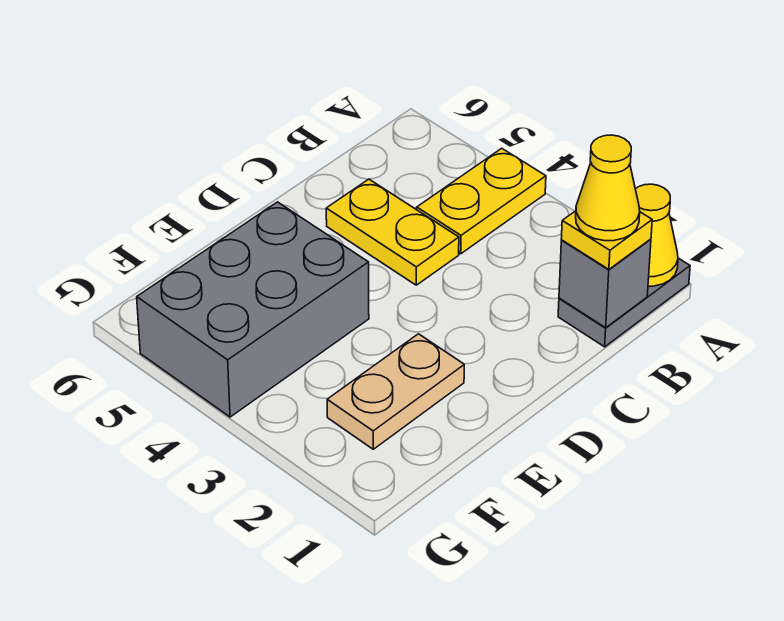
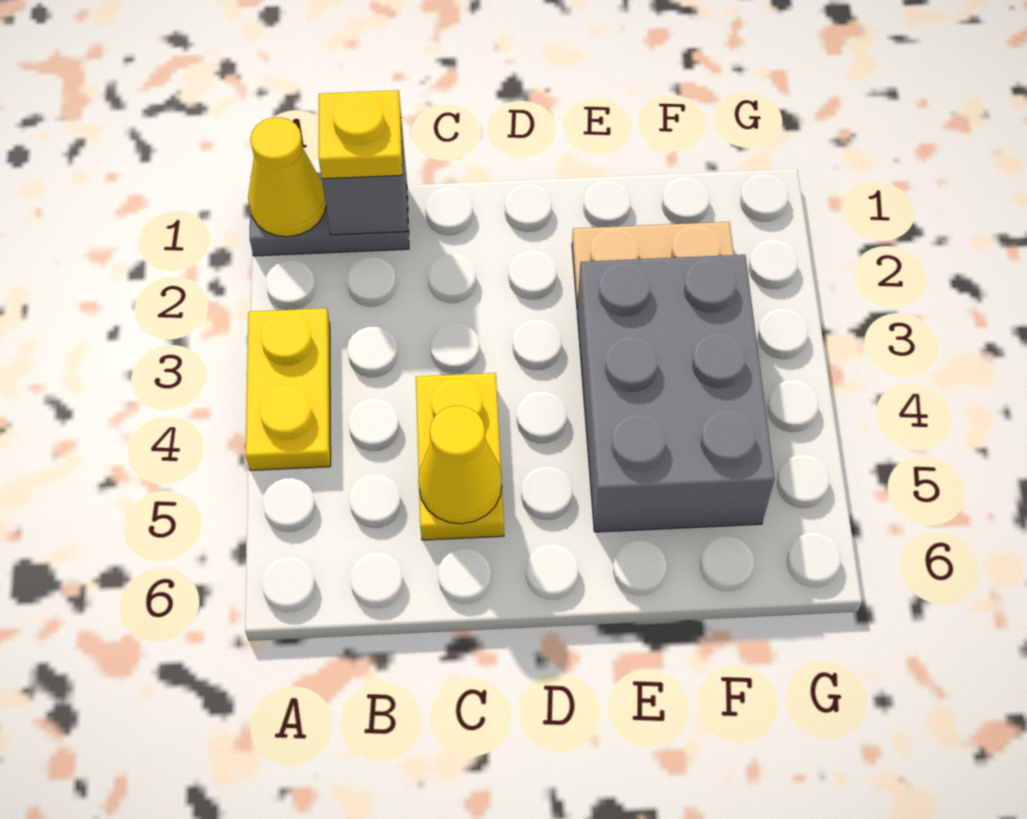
yellow 1x2 plate [417,148,546,254] -> yellow 1x2 plate turned to [246,308,331,470]
yellow 1x1 cone [576,135,640,241] -> yellow 1x1 cone moved to [418,406,502,524]
grey 2x3 brick [137,202,369,417] -> grey 2x3 brick turned to [577,255,774,532]

